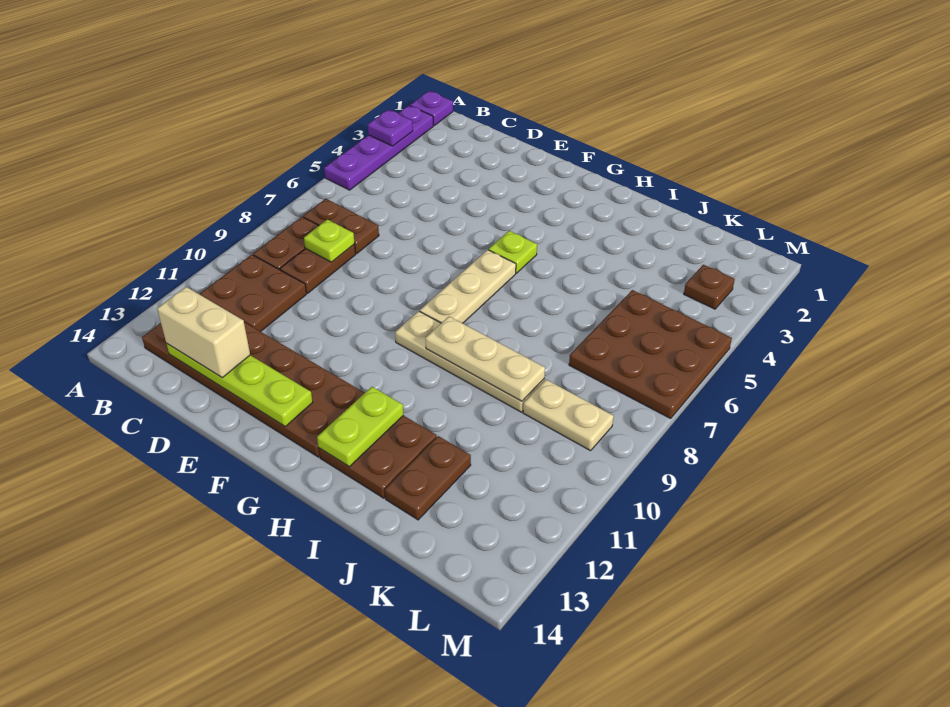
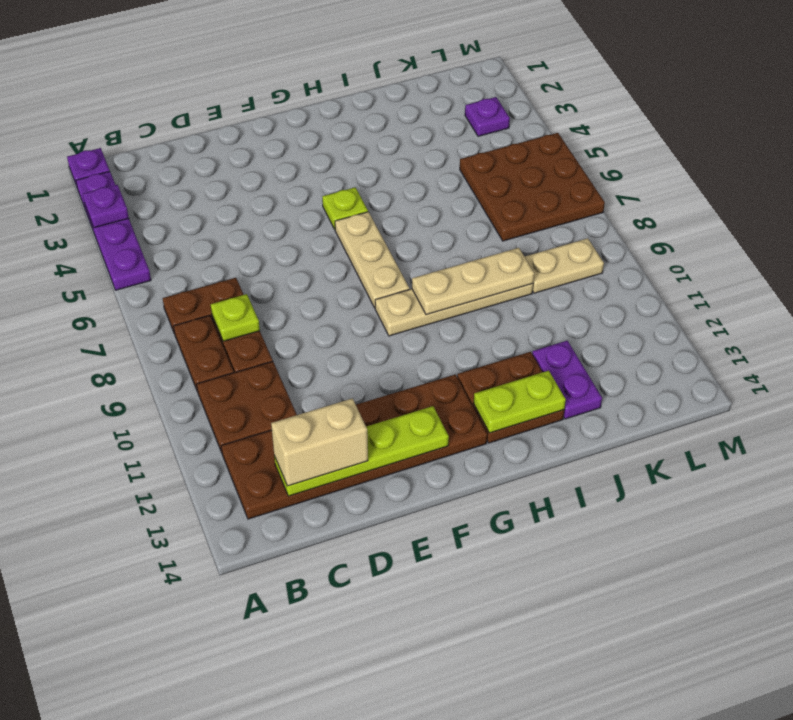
lime 1x2 plate [317,387,403,467] -> lime 1x2 plate turned to [474,371,566,433]
brown 1x2 plate [385,436,471,520] -> purple 1x2 plate [532,341,602,419]
brown 1x1 plate [684,265,735,309] -> purple 1x1 plate [465,97,510,136]

